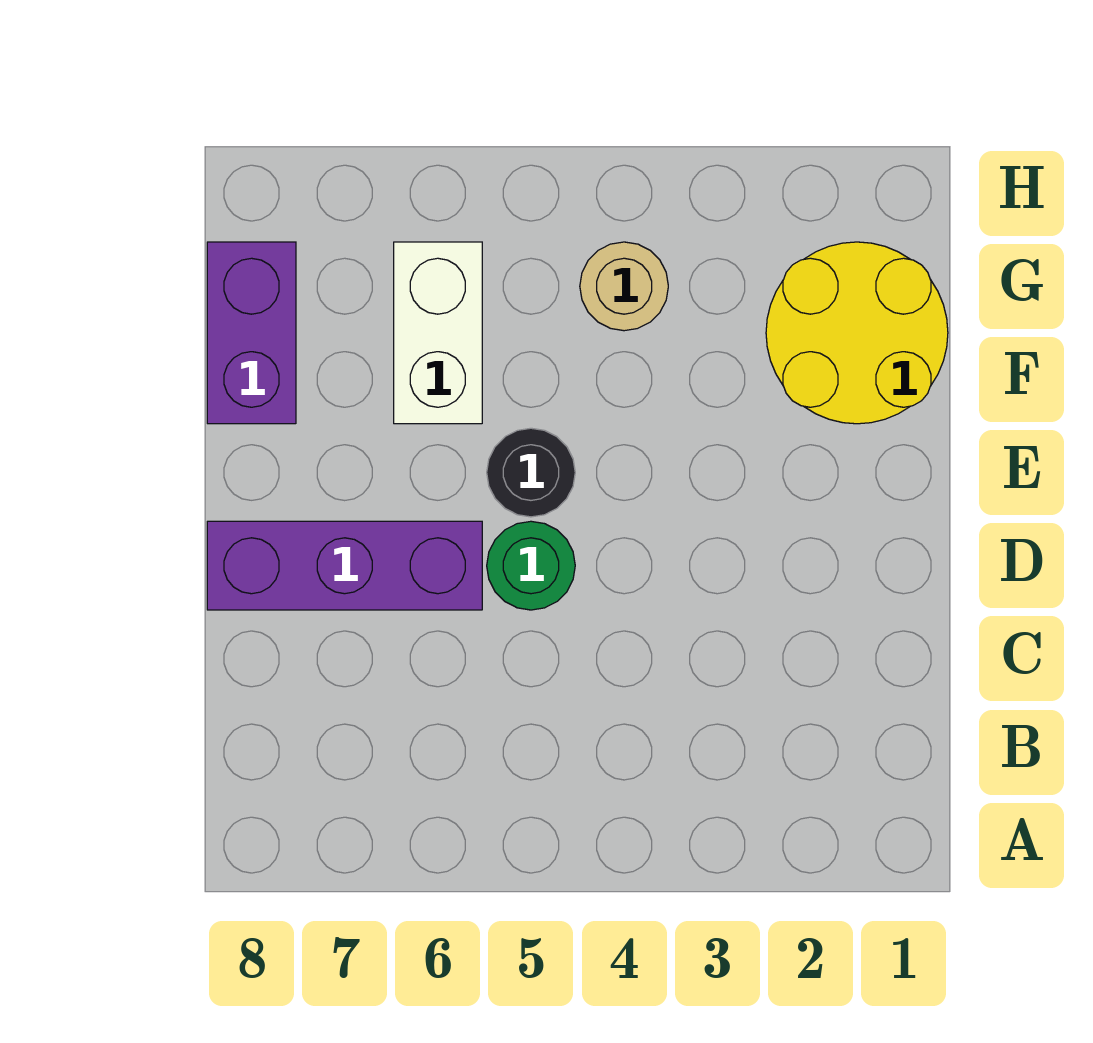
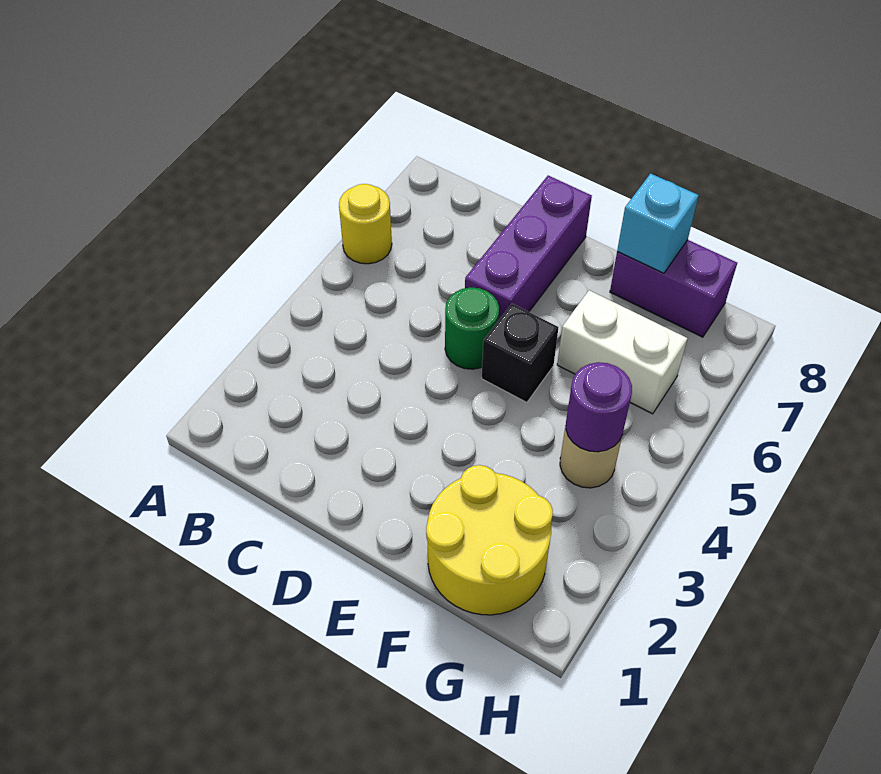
none -> yellow 1x1 round brick [339,184,392,264]
black 1x1 round brick [487,428,575,517] -> black 1x1 brick [482,304,558,402]
none -> cyan 1x1 brick [617,174,699,273]
none -> purple 1x1 round brick [566,362,632,452]

